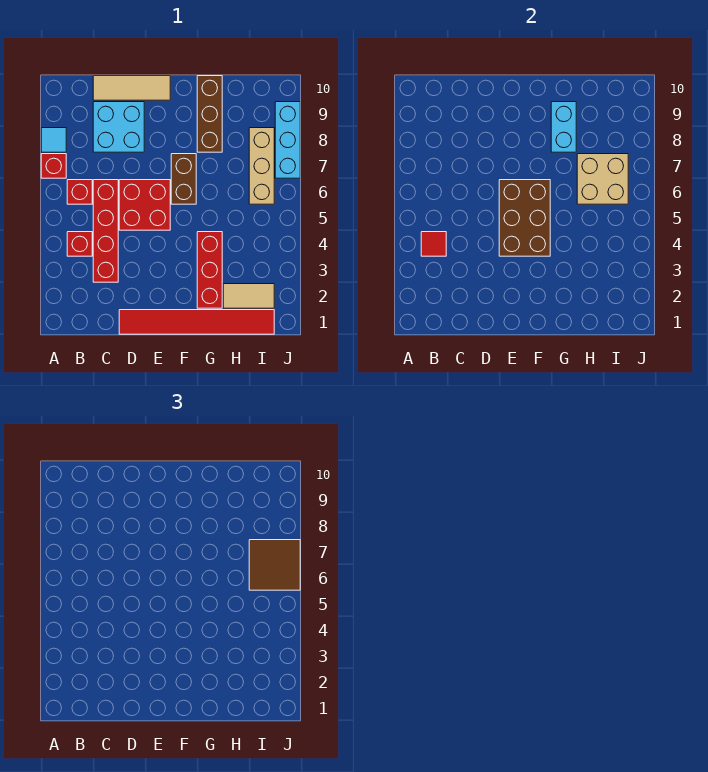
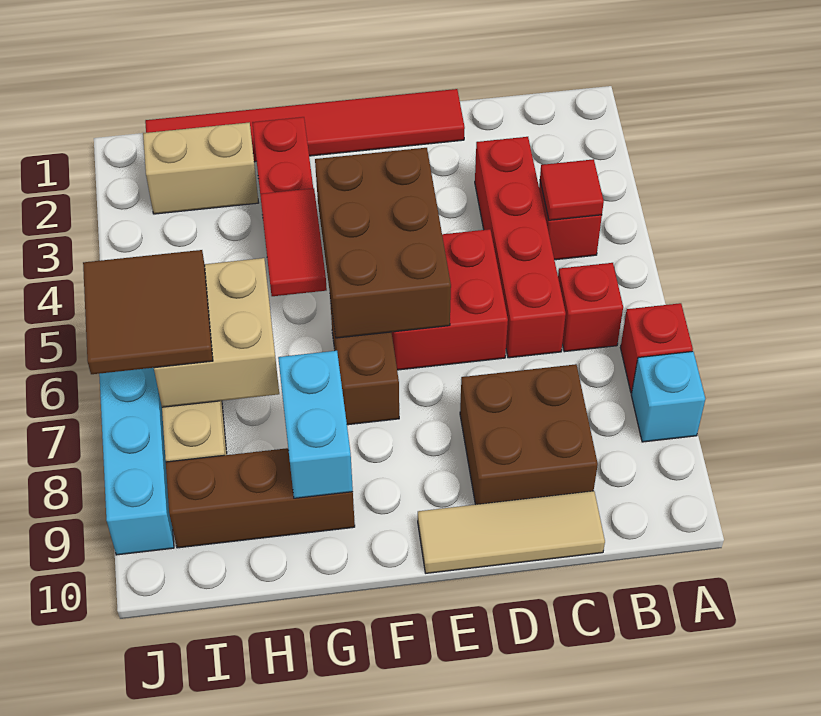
cyan 1x1 tile [41,128,66,152] -> cyan 1x1 brick [631,351,705,442]
cyan 2x2 brick [93,102,144,152] -> brown 2x2 brick [460,364,598,505]
none -> red 1x2 tile [260,188,327,296]
brown 1x3 brick [197,76,222,152] -> brown 1x3 brick turned to [166,448,355,548]
tan 1x2 tile [223,284,274,308] -> tan 1x2 brick [143,123,259,214]

